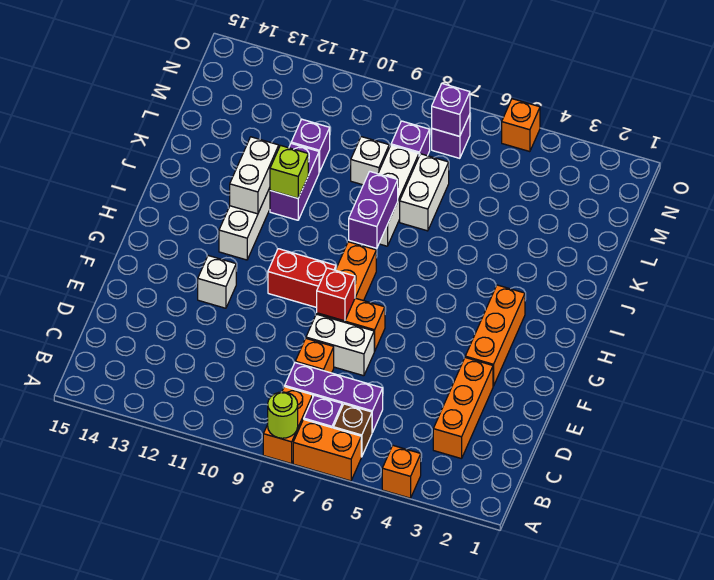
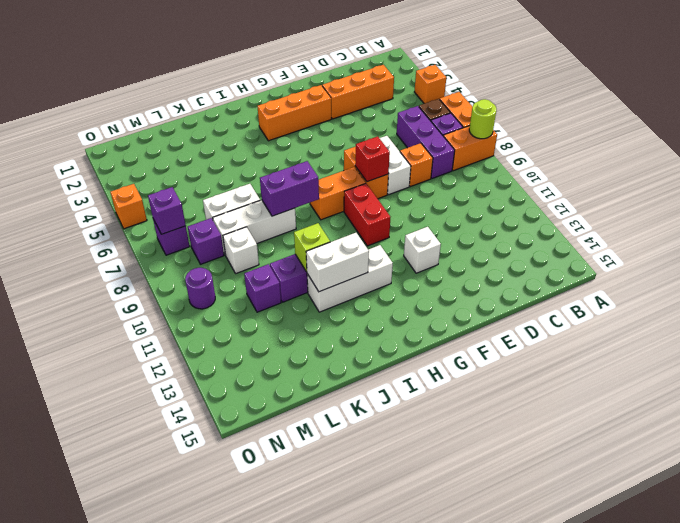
none -> purple 1x1 round brick [185,268,215,309]

